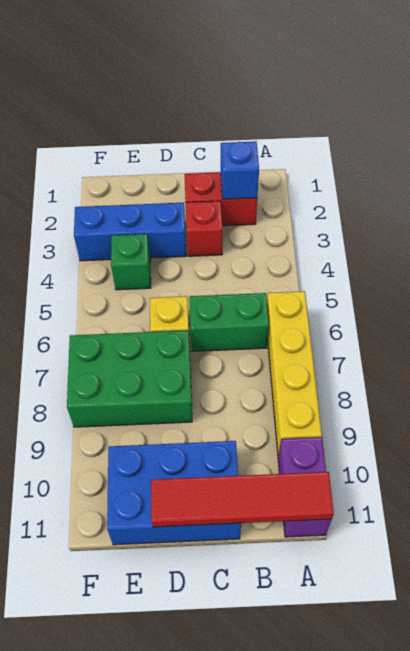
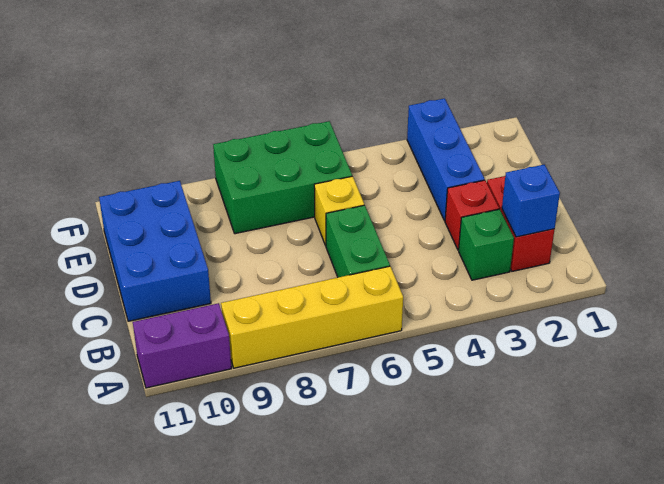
red 1x4 tile [151,472,334,527] -> none
green 2x3 brick [67,330,192,427] -> green 2x3 brick turned to [213,121,352,234]
green 1x1 brick [111,234,151,290] -> green 1x1 brick moved to [459,209,514,280]

